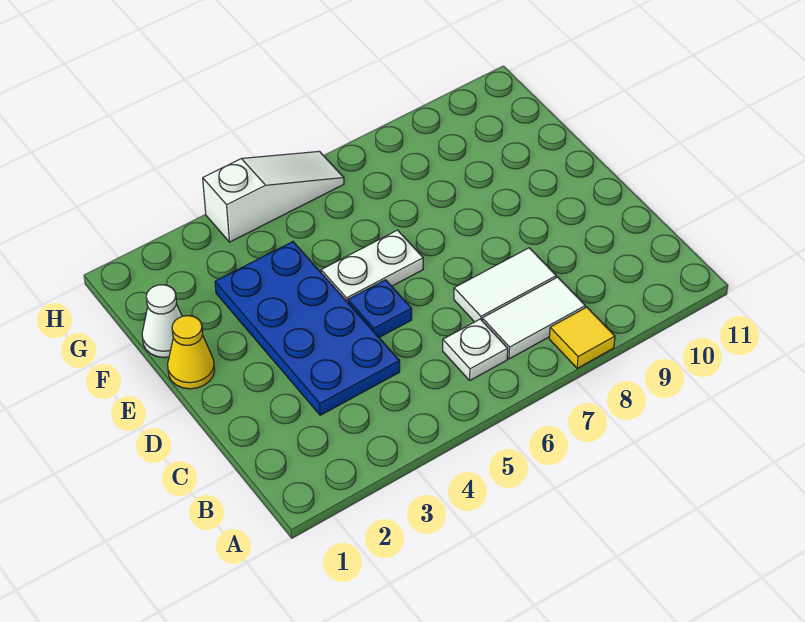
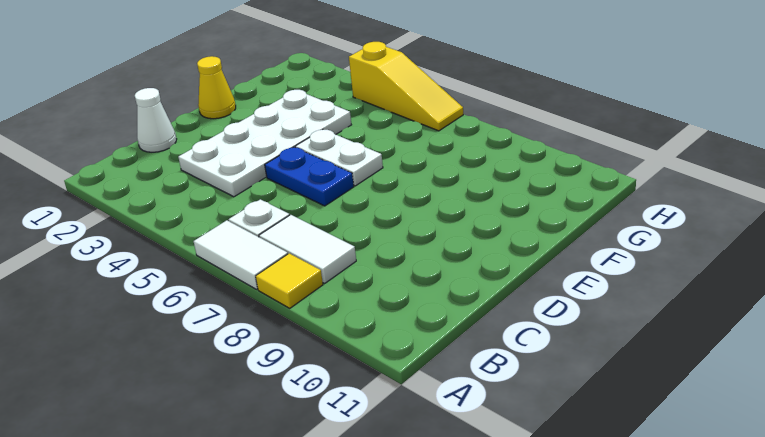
blue 2x4 plate [215,242,400,415] -> white 2x4 plate [178,90,351,197]
white 1x2 tile [454,248,556,322] -> white 1x2 tile moved to [194,220,288,289]
blue 1x1 plate [348,280,412,337] -> blue 1x2 plate [265,147,354,206]
white 1x1 cone [142,285,182,358] -> white 1x1 cone moved to [135,88,177,152]
white 1x3 slope [203,151,344,242] -> yellow 1x3 slope [349,42,463,131]

